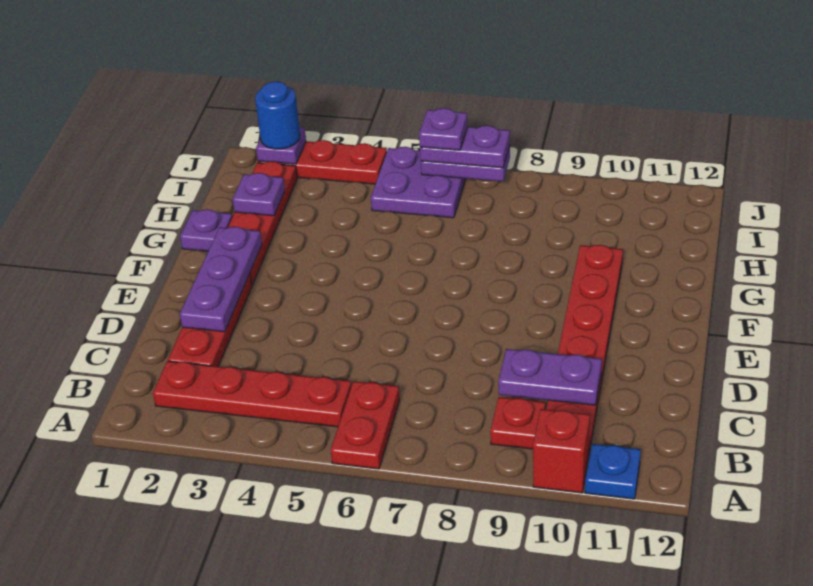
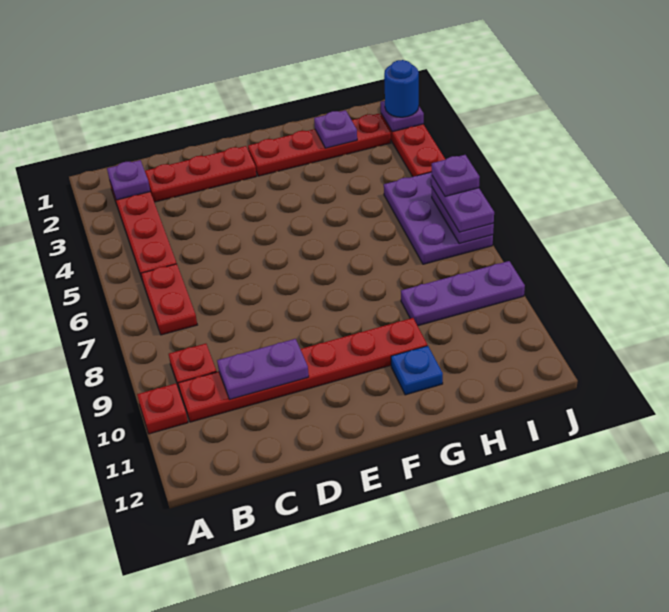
red 1x2 plate [331,381,400,469] -> red 1x2 plate turned to [141,264,197,335]
red 1x1 brick [533,409,590,493] -> red 1x1 plate [137,384,188,434]
blue 1x1 plate [585,444,641,499] -> blue 1x1 plate moved to [391,346,443,395]
purple 1x2 plate [498,349,602,405] -> purple 1x2 plate turned to [217,339,309,399]
purple 1x3 plate [180,227,262,332] -> purple 1x3 plate moved to [401,261,525,326]
purple 1x1 plate [180,209,232,251] -> purple 1x1 plate moved to [107,160,150,200]
purple 2x2 plate [371,147,466,218] -> purple 2x3 plate [384,172,493,264]

